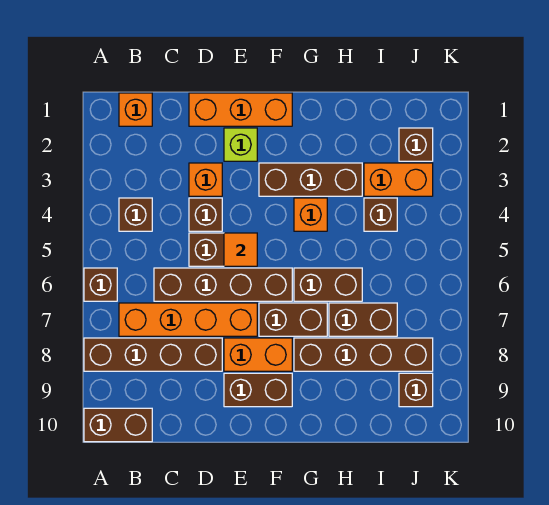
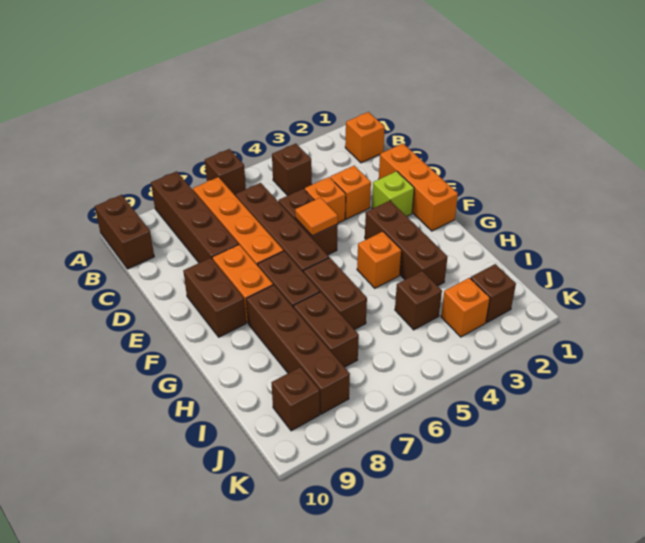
brown 1x1 brick [189,198,222,231] -> orange 1x1 brick [305,177,346,223]
orange 1x2 brick [364,163,433,196] -> orange 1x1 brick [441,278,490,337]

